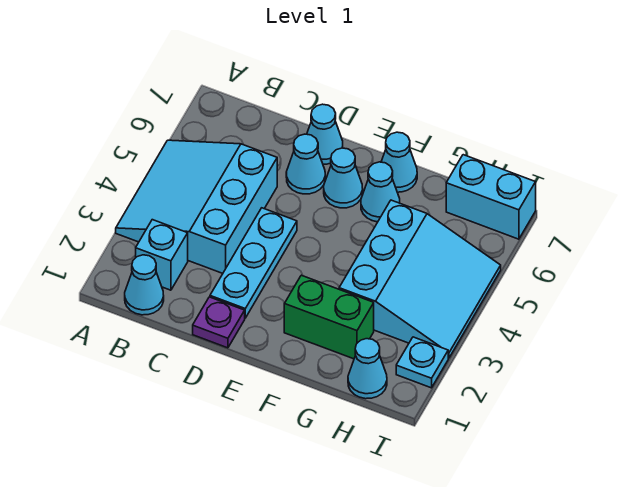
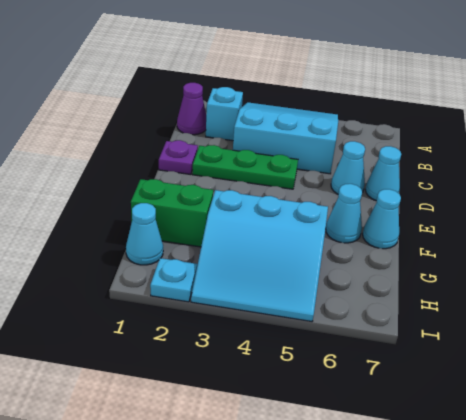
cyan 1x1 cone [125,255,164,315] -> purple 1x1 cone [177,83,206,135]
cyan 1x3 plate [210,208,297,318] -> green 1x3 plate [192,145,298,189]
cyan 1x1 cone [324,148,363,208] -> none
green 1x2 brick [284,275,374,359] -> green 1x2 brick turned to [131,179,213,247]
cyan 1x2 brick [446,155,536,239] -> none

